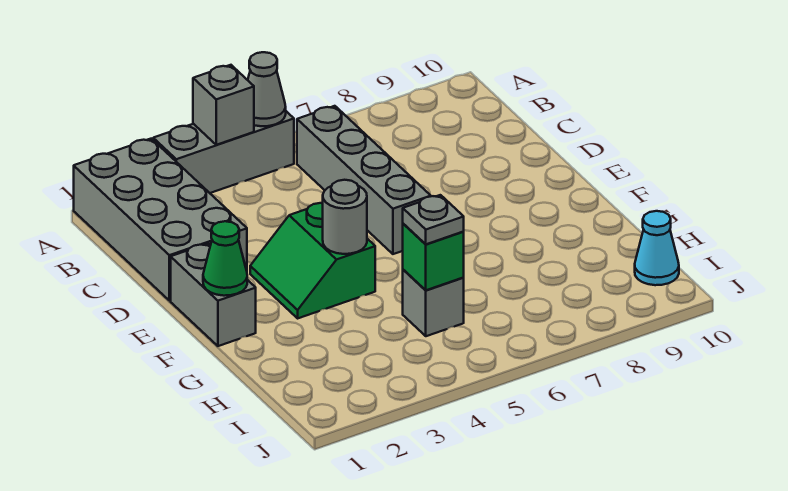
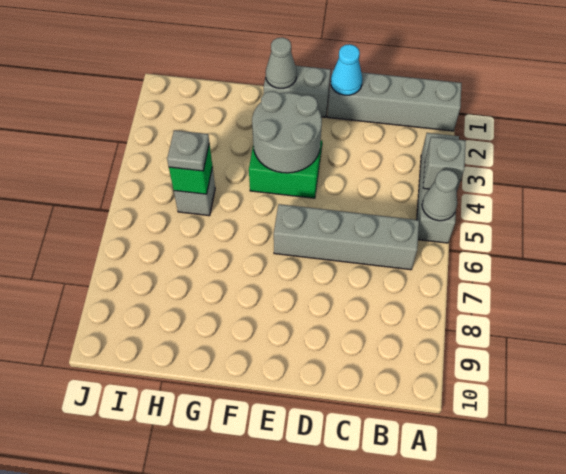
grey 2x4 brick [74,139,247,301] -> grey 1x4 brick [327,70,462,131]
green 1x1 cone [203,221,247,296] -> grey 1x1 cone [266,37,297,88]
grey 1x1 round brick [323,180,367,254] -> grey 2x2 round brick [252,91,322,173]
cyan 1x1 cone [635,211,679,285] -> cyan 1x1 cone moved to [331,44,362,95]

